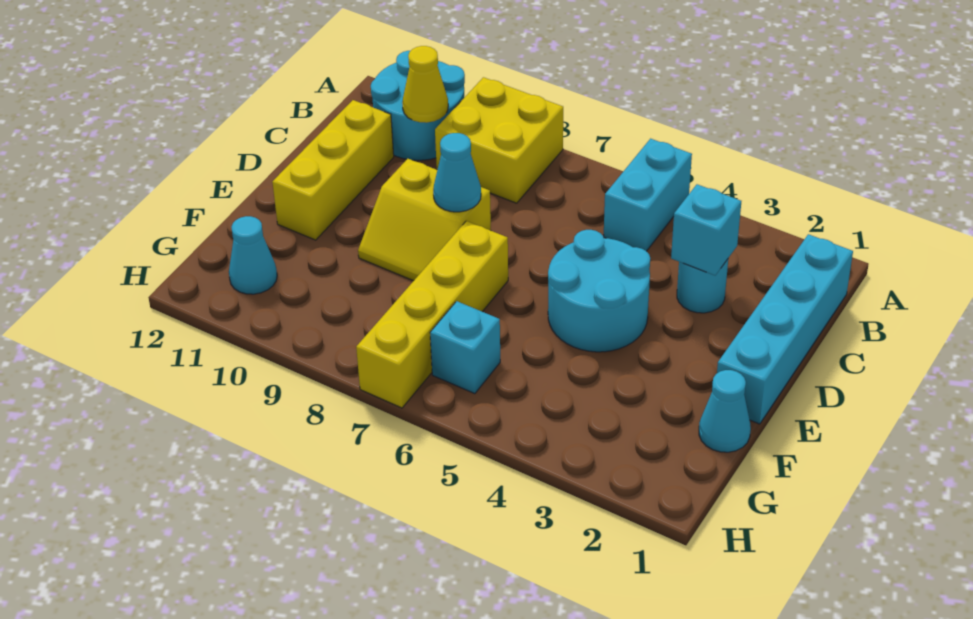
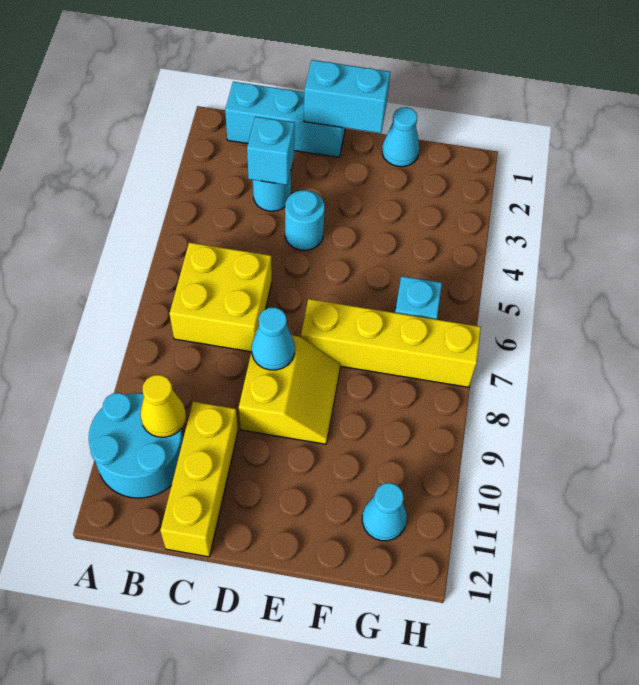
cyan 1x2 brick [604,139,692,251] -> cyan 1x2 brick moved to [304,60,390,133]
yellow 2x2 brick [435,77,563,203] -> yellow 2x2 brick moved to [170,243,272,352]
cyan 1x4 brick [717,234,853,424] -> cyan 1x3 brick [225,82,345,157]
yellow 1x3 brick [272,100,394,240] -> yellow 1x3 brick turned to [160,402,238,557]
cyan 2x2 round brick [548,230,650,352] -> cyan 1x1 round brick [285,190,325,250]

